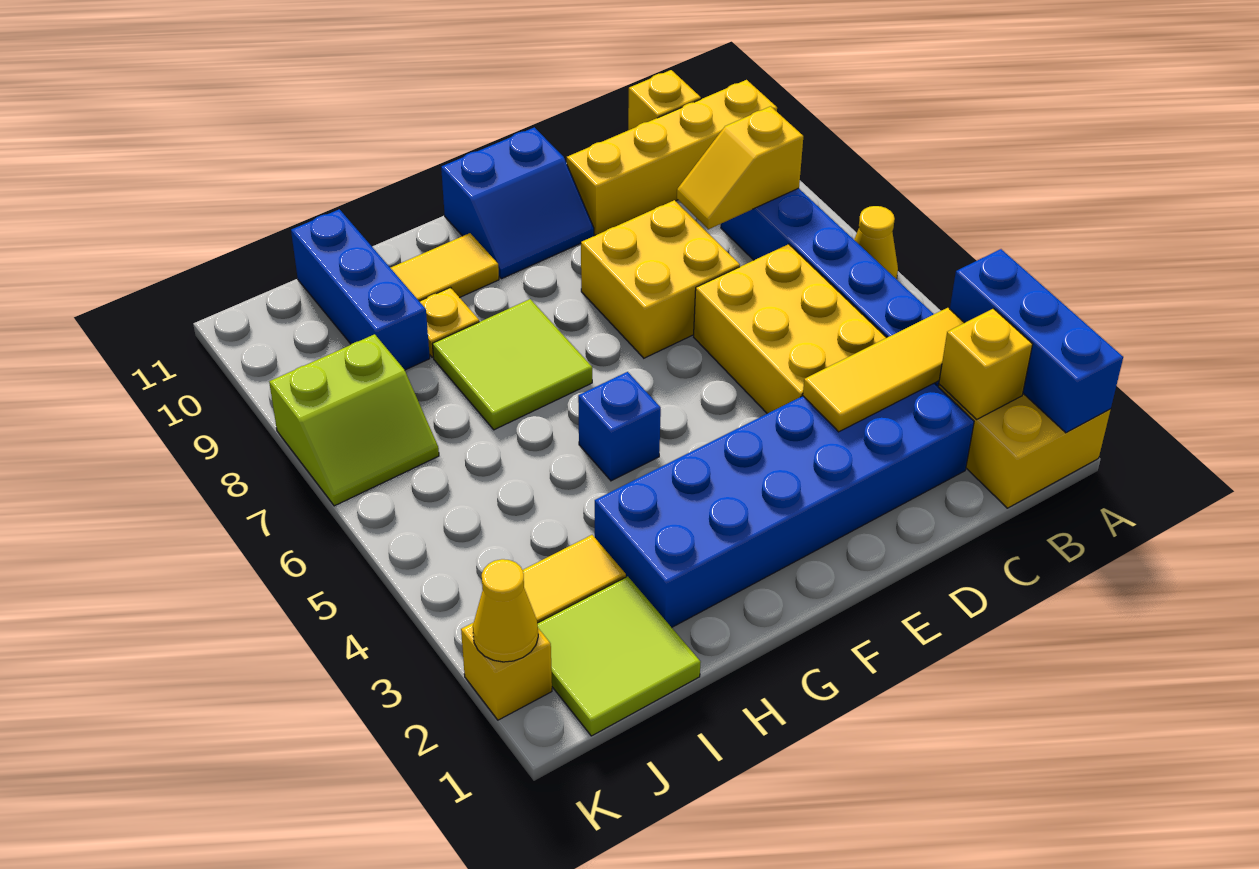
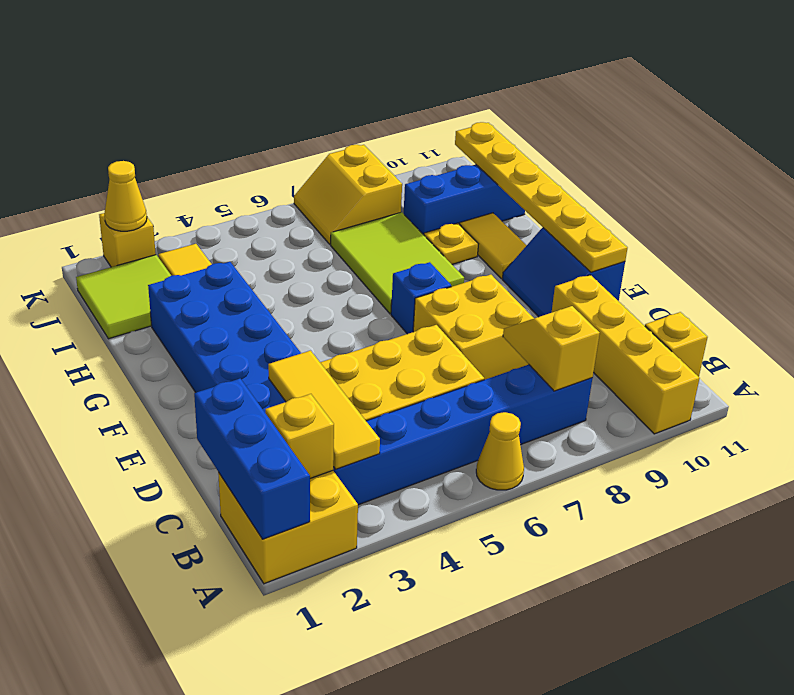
blue 1x3 brick [950,249,1123,433] -> blue 1x3 brick turned to [194,379,310,539]
none -> yellow 1x6 plate [455,122,627,272]
blue 1x1 brick [578,372,661,481] -> blue 1x1 brick moved to [391,262,451,334]
lime 2x2 tile [433,299,592,430] -> lime 2x3 tile [331,212,464,314]
lime 2x2 slope [269,334,439,506] -> yellow 2x2 slope [294,145,402,244]

